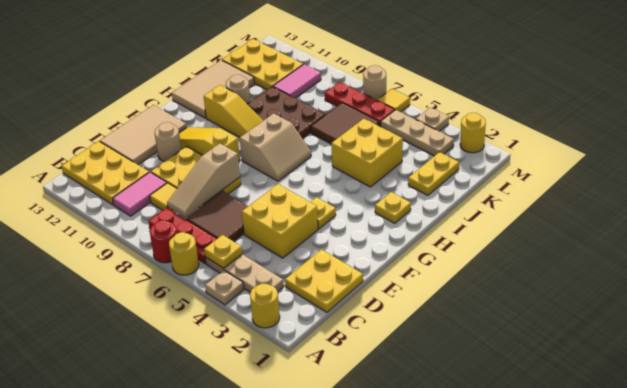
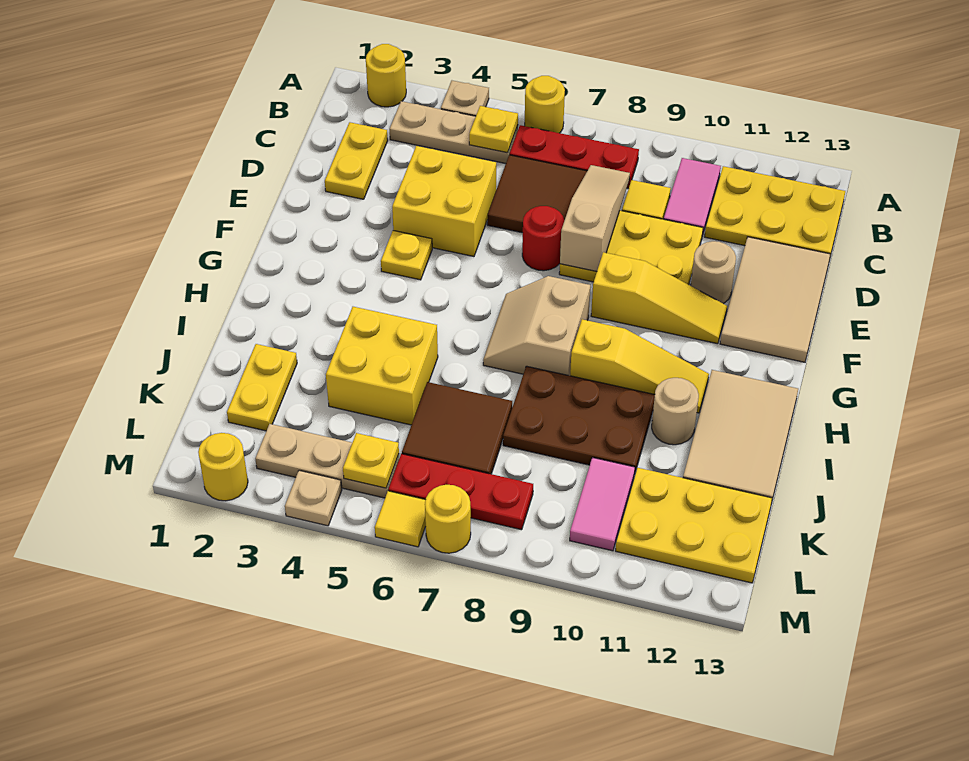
red 1x1 round brick [150,220,177,263] -> red 1x1 round brick moved to [522,206,564,271]
yellow 2x2 plate [285,249,363,312] -> yellow 1x2 plate [325,122,388,199]
yellow 1x1 plate [375,192,411,223] -> yellow 1x1 plate moved to [343,433,399,488]
yellow 1x3 slope [204,85,263,137] -> yellow 1x3 slope turned to [570,319,709,413]
tan 1x1 round brick [363,65,386,100] -> yellow 1x1 round brick [425,485,471,553]

